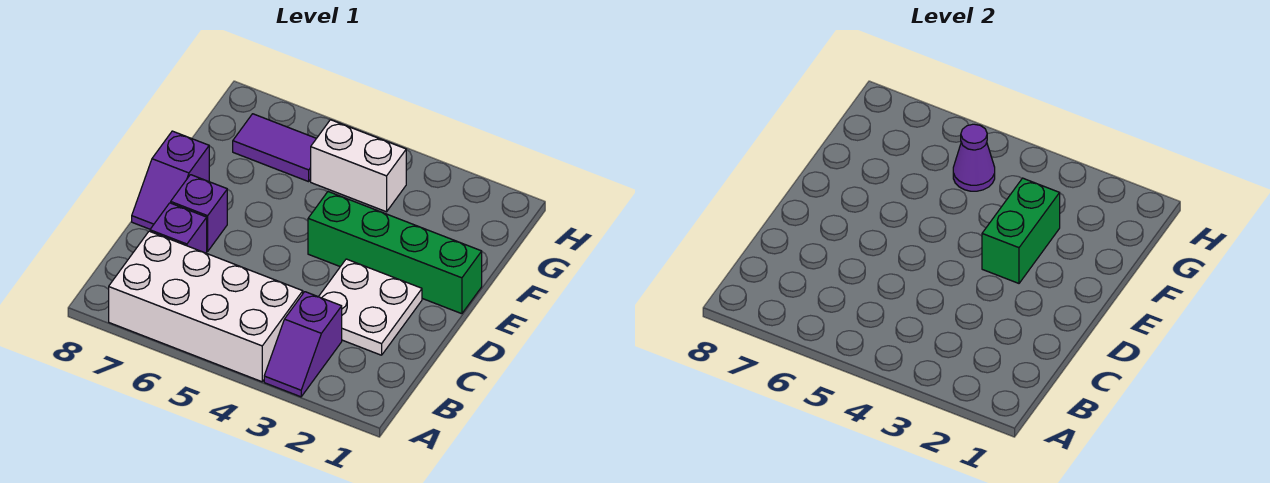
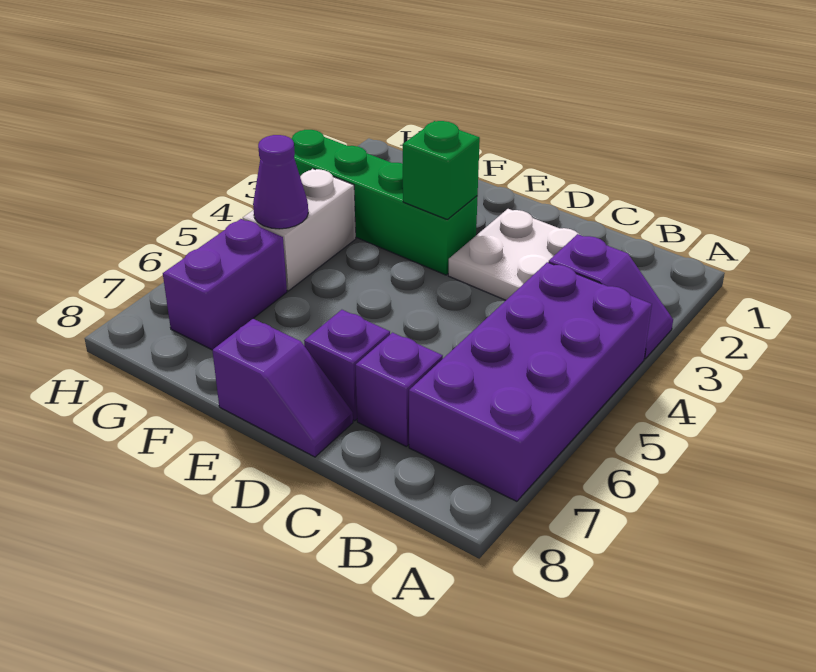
white 2x4 brick [109,231,303,382] -> purple 2x4 brick [409,262,652,501]
green 1x4 brick [308,192,482,314] -> green 1x4 brick turned to [291,130,478,275]
green 1x2 brick [982,178,1060,283] -> green 1x1 brick [403,121,480,219]
purple 1x2 tile [233,114,316,182] -> purple 1x2 brick [163,219,287,350]

